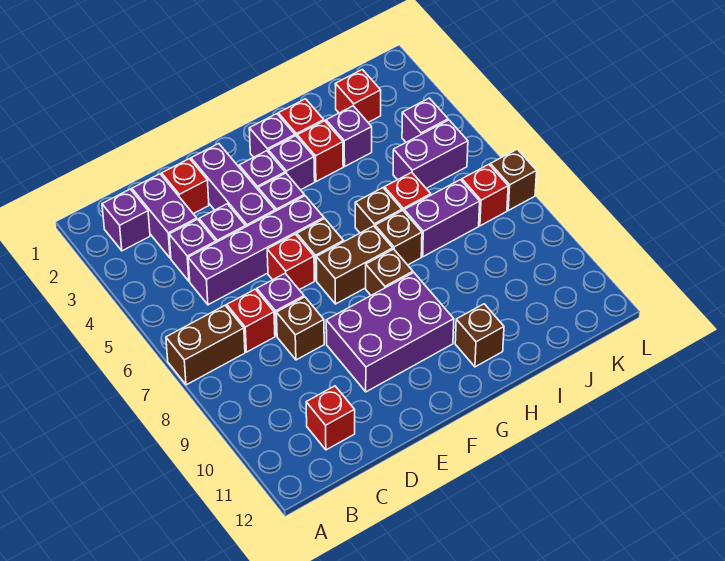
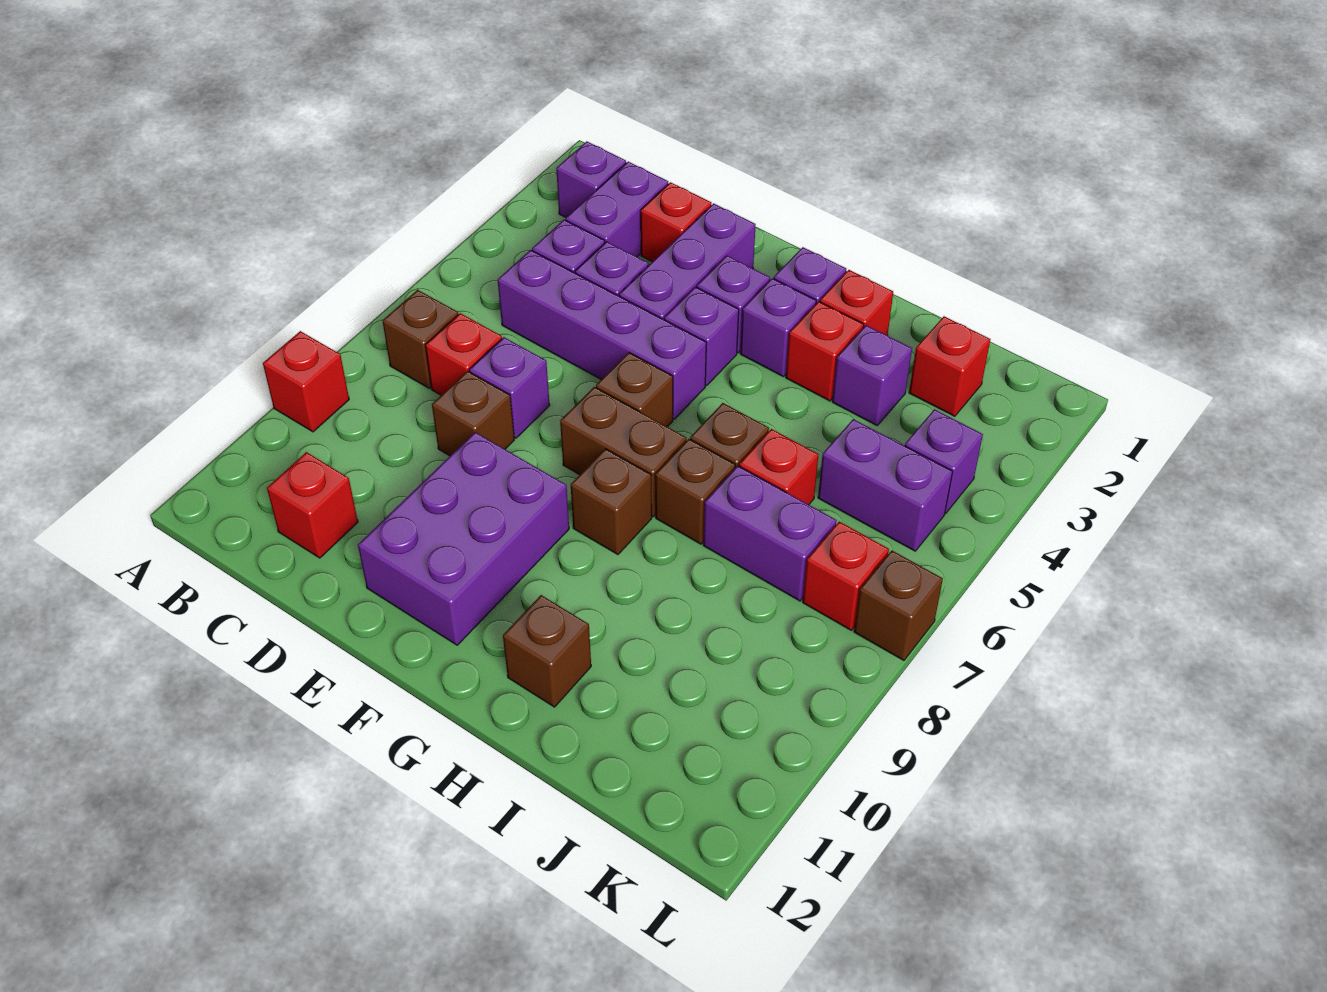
brown 1x2 brick [166,306,245,385] -> brown 1x1 brick [383,290,458,388]
red 1x1 brick [267,234,314,290] -> red 1x1 brick moved to [263,331,349,432]
purple 2x3 brick [326,273,454,392] -> purple 2x3 brick turned to [358,432,569,645]

